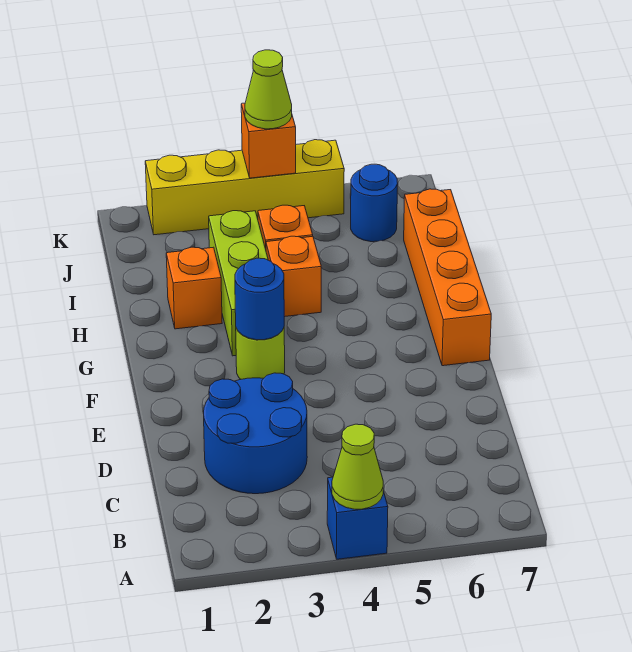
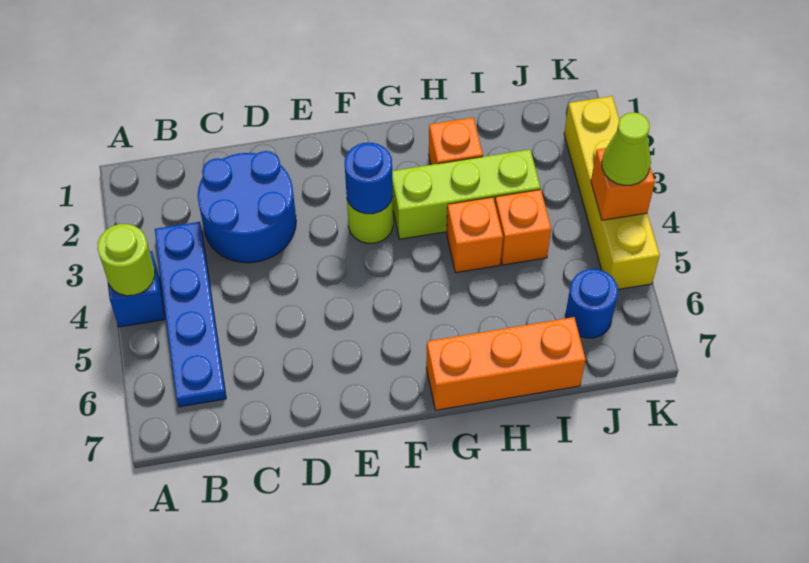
lime 1x1 cone [332,424,383,509] -> lime 1x1 round brick [97,224,155,296]
none -> blue 1x4 plate [155,222,226,407]
orange 1x4 brick [404,189,491,366] -> orange 1x3 brick [426,317,586,410]

